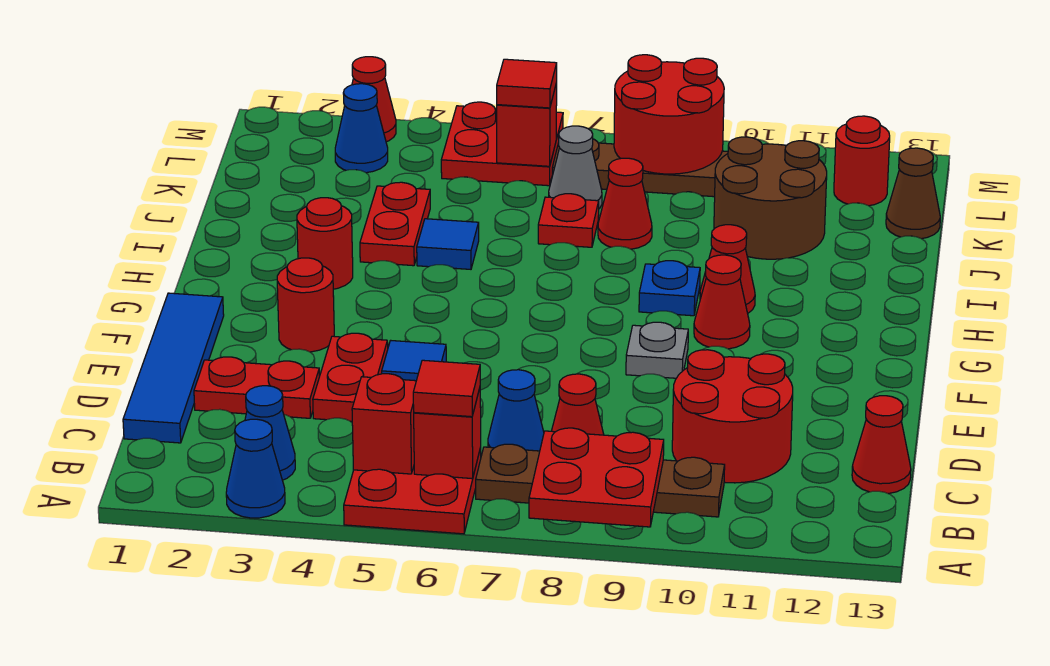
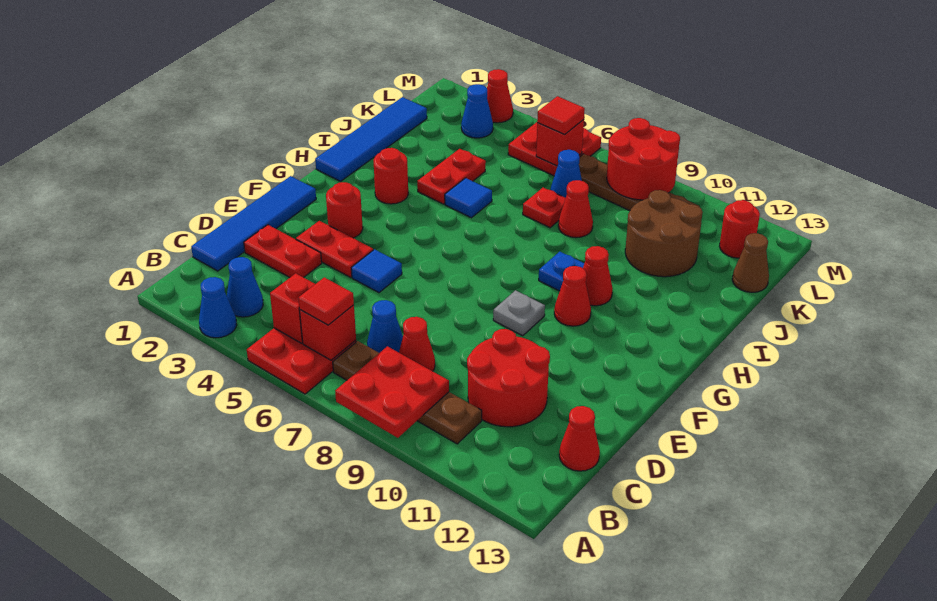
red 1x2 plate [313,333,388,421] -> red 1x2 plate turned to [296,221,373,277]
none -> blue 1x4 tile [315,97,427,181]
grey 1x1 cone [549,126,602,209] -> blue 1x1 cone [550,150,582,198]

